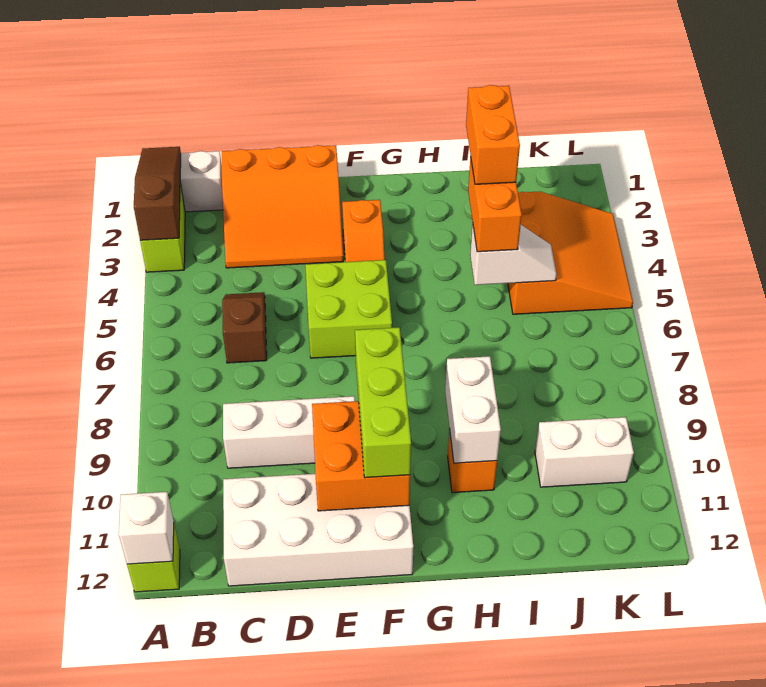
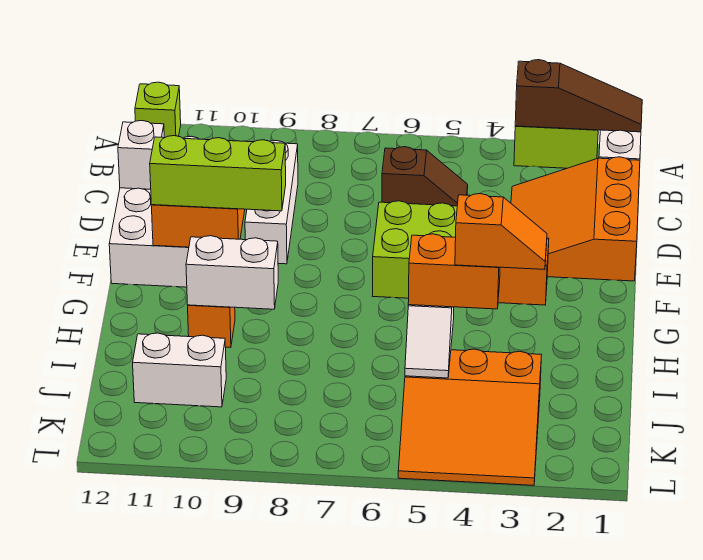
white 1x1 brick [119,492,174,564] -> white 1x1 brick moved to [118,121,164,189]
orange 1x2 brick [466,85,520,184] -> orange 1x2 slope [455,194,547,270]
white 1x2 brick [535,417,634,487] -> white 1x2 brick turned to [133,333,226,407]

